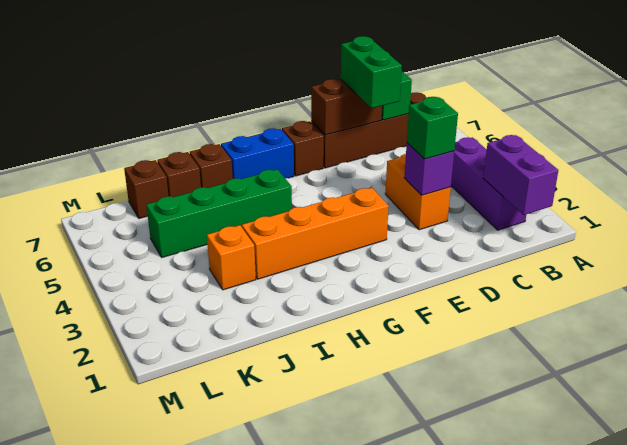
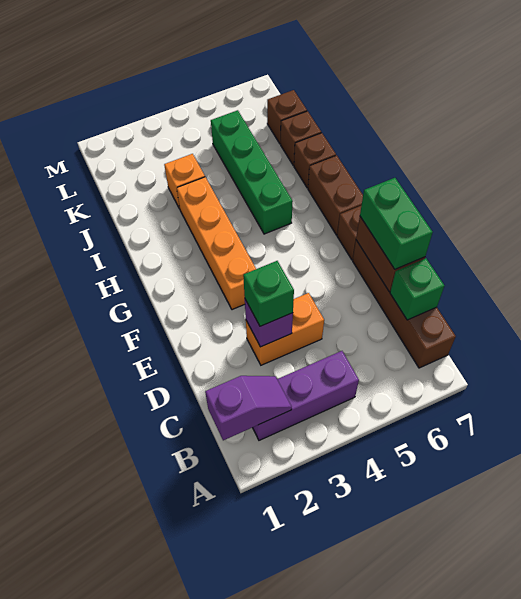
purple 1x2 brick [483,135,558,215] -> purple 1x2 slope [205,376,292,440]
green 1x2 brick [341,36,402,108] -> green 1x2 brick turned to [360,178,433,269]
blue 1x2 brick [221,128,294,179] -> brown 1x2 brick [308,155,363,235]

